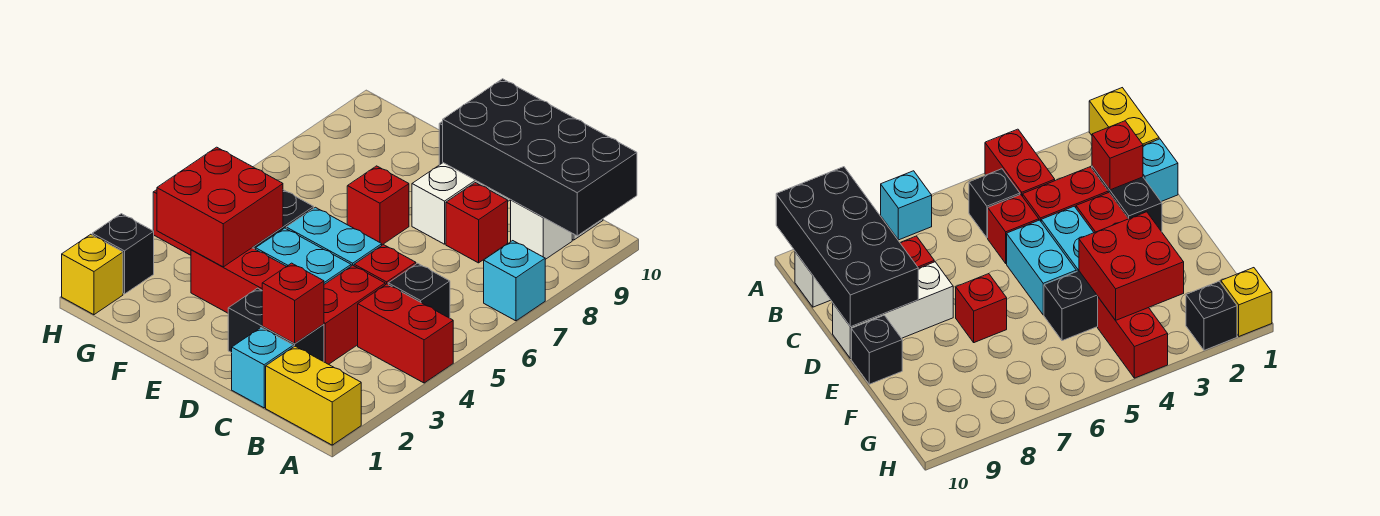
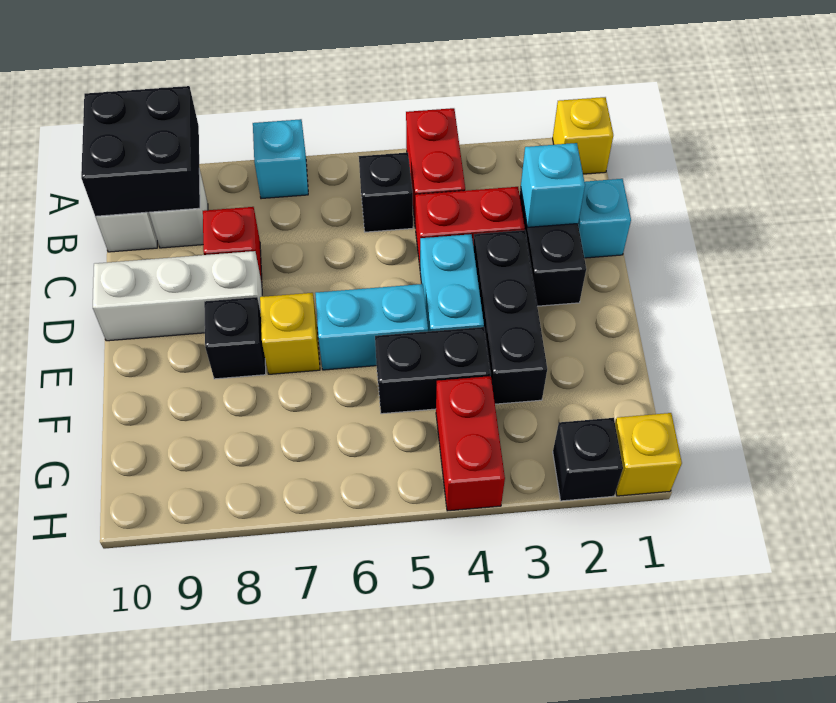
yellow 1x2 brick [266,346,361,445] -> yellow 1x1 brick [553,97,613,174]
black 2x4 brick [443,79,637,236] -> black 2x2 brick [81,86,200,217]
red 1x1 brick [262,263,324,344] -> cyan 1x1 brick [521,143,585,227]
red 1x1 brick [354,245,416,285] -> none
red 1x3 brick [191,248,286,313] -> black 1x3 brick [473,230,547,404]
cyan 1x2 brick [286,207,382,266] -> cyan 1x2 brick turned to [315,284,428,370]
red 1x1 brick [347,166,409,245] -> yellow 1x1 brick [260,293,320,374]
black 1x1 brick [851,315,902,384] -> black 1x1 brick moved to [204,297,266,379]
red 2x2 brick [157,147,283,267] -> none

